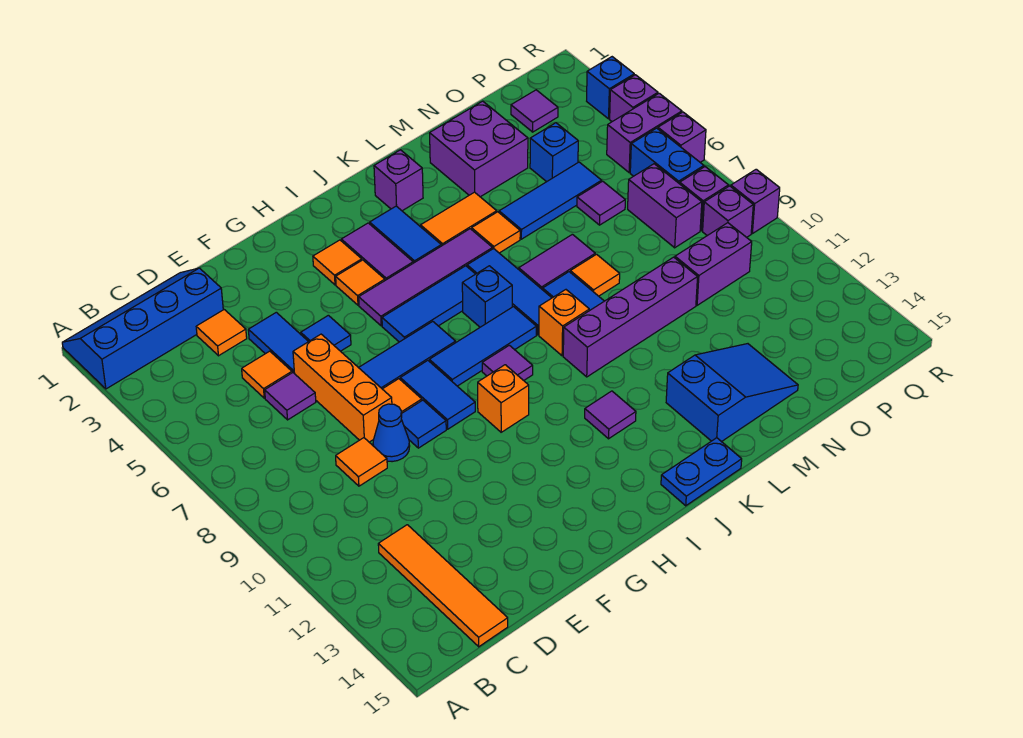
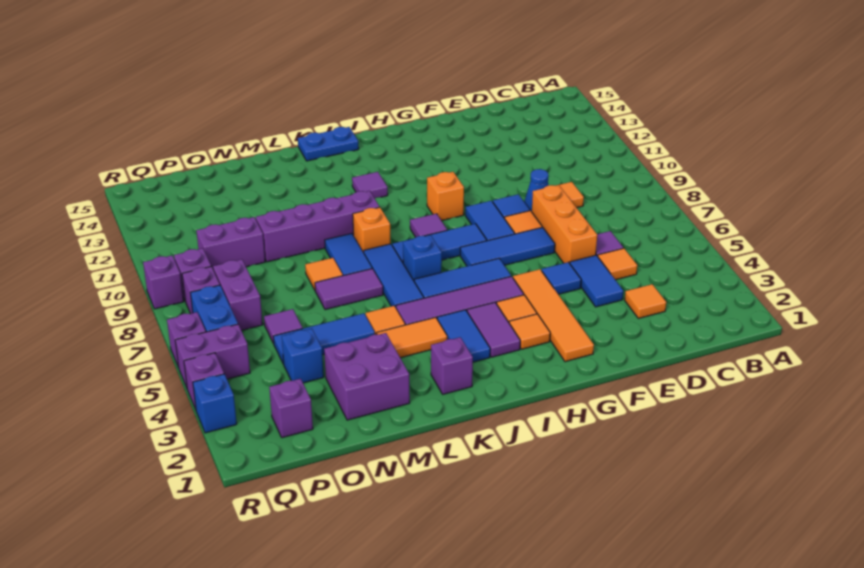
blue 2x4 slope [62,268,223,389] -> none
orange 1x4 tile [378,525,508,647] -> orange 1x4 tile moved to [513,269,594,362]
blue 2x3 slope [666,344,798,442] -> none
purple 1x1 tile [511,90,558,132] -> purple 1x1 brick [269,379,313,438]

